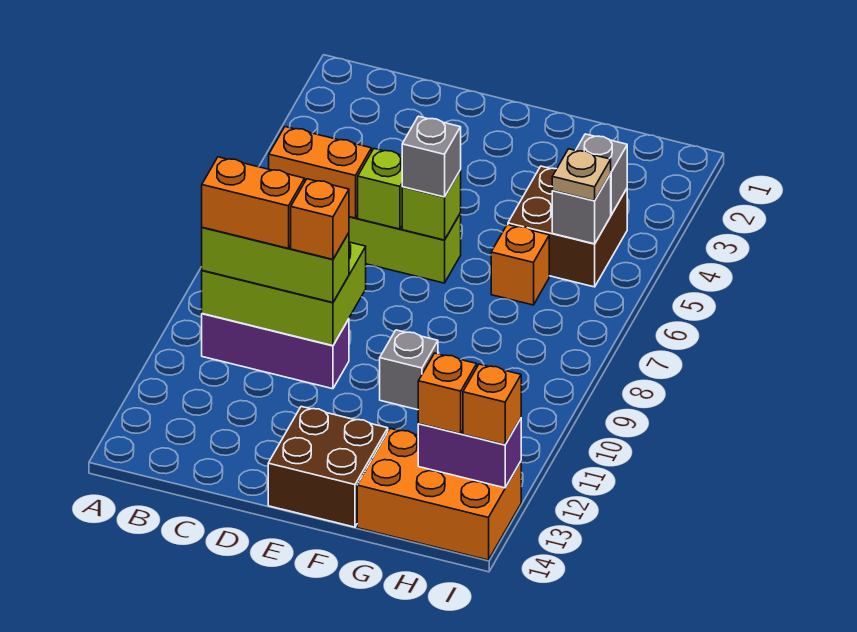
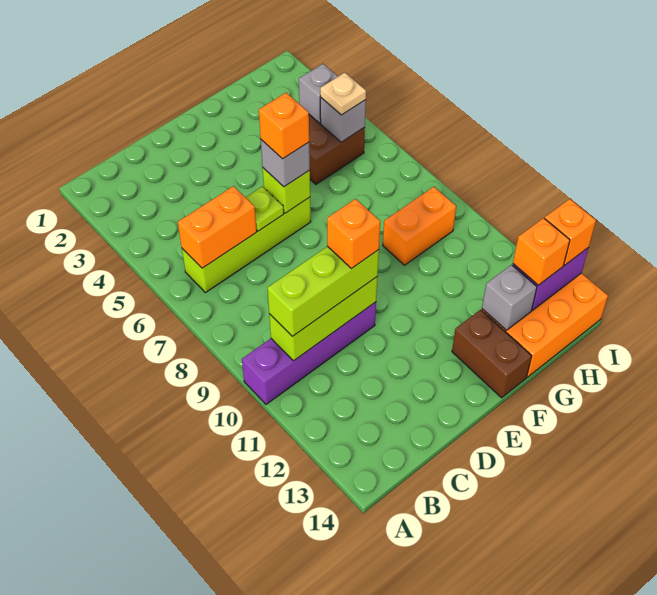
lime 2x3 brick [202,242,366,346] -> lime 1x3 brick [269,276,378,361]
purple 1x3 brick [202,314,349,389] -> purple 1x4 brick [242,302,376,404]
orange 1x2 brick [202,157,305,248] -> orange 1x2 brick moved to [383,187,456,265]
lime 1x1 brick [358,149,402,229] -> lime 1x1 plate [245,186,284,231]
brown 2x2 brick [268,407,388,527] -> brown 1x2 brick [452,310,532,398]
grey 1x1 brick [380,330,438,410] -> grey 1x1 brick moved to [482,265,537,330]
orange 1x1 brick [491,224,549,305] -> orange 1x1 brick moved to [259,93,309,159]

